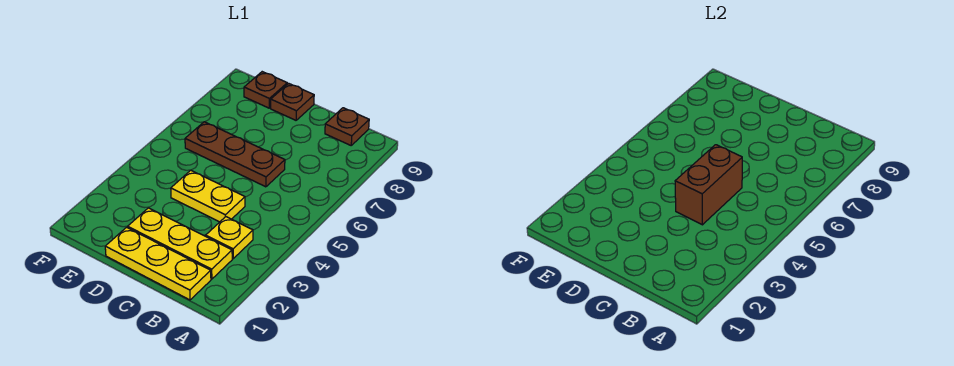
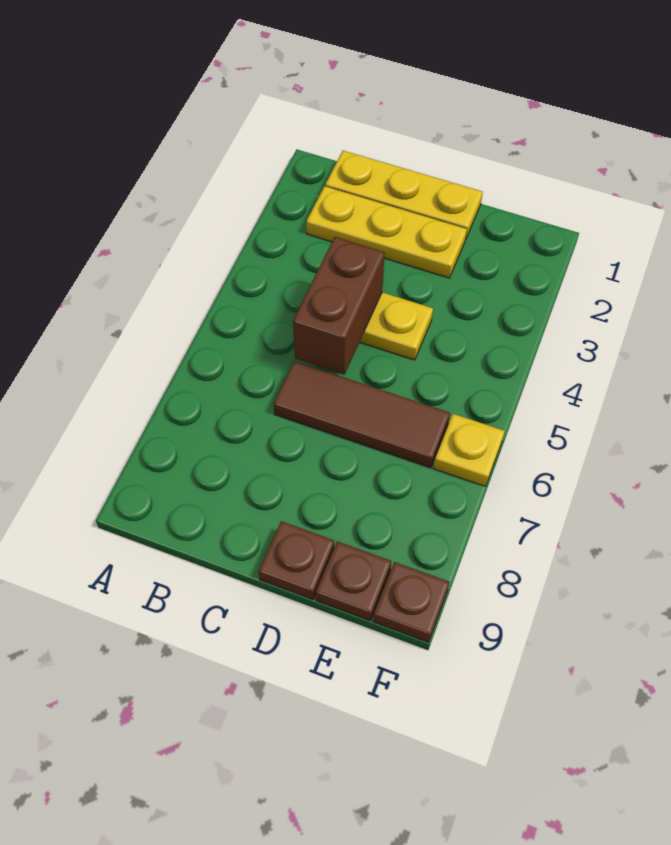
yellow 1x1 plate [206,217,253,259] -> yellow 1x1 plate moved to [433,414,505,486]
brown 1x1 plate [325,108,369,145] -> brown 1x1 plate moved to [373,562,449,642]
brown 1x3 plate [185,122,285,187] -> brown 1x3 tile [274,361,450,468]

